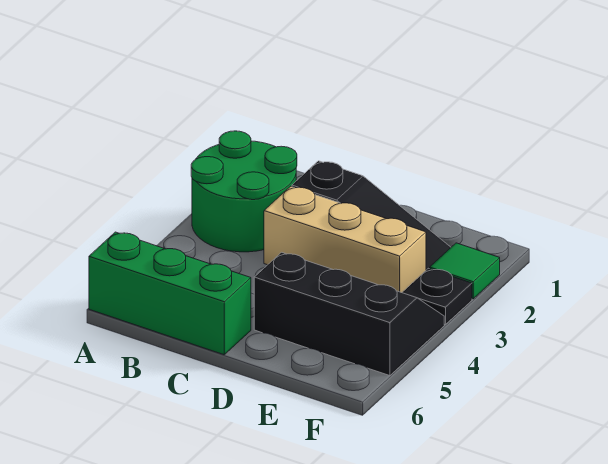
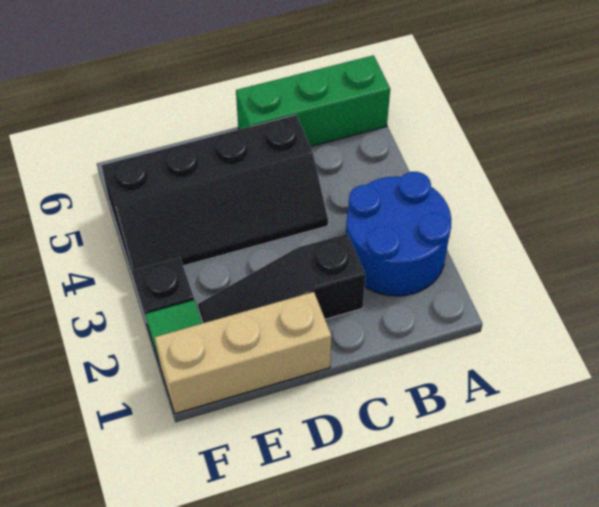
green 2x2 round brick [191,131,297,252] -> blue 2x2 round brick [346,172,451,296]
tan 1x3 brick [264,186,426,293] -> tan 1x3 brick moved to [155,292,332,414]
black 2x3 slope [254,252,444,376] -> black 2x4 slope [101,115,328,277]

